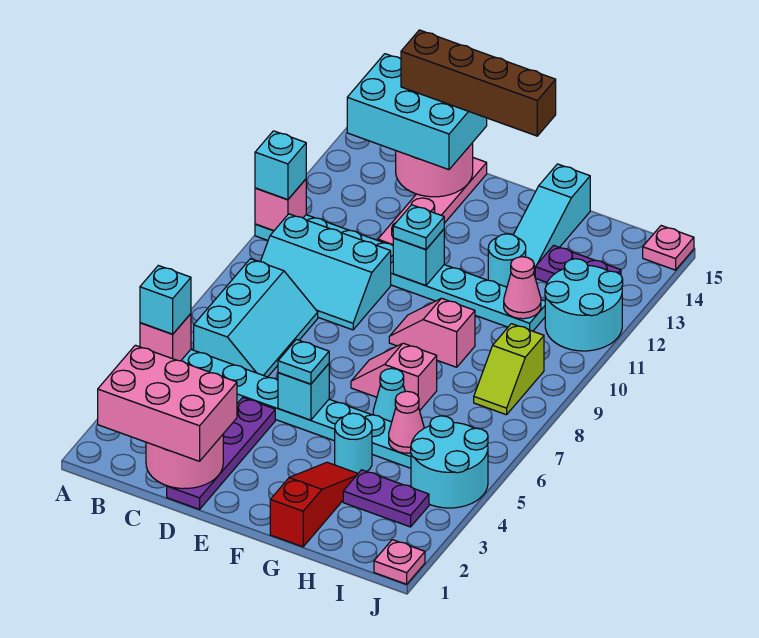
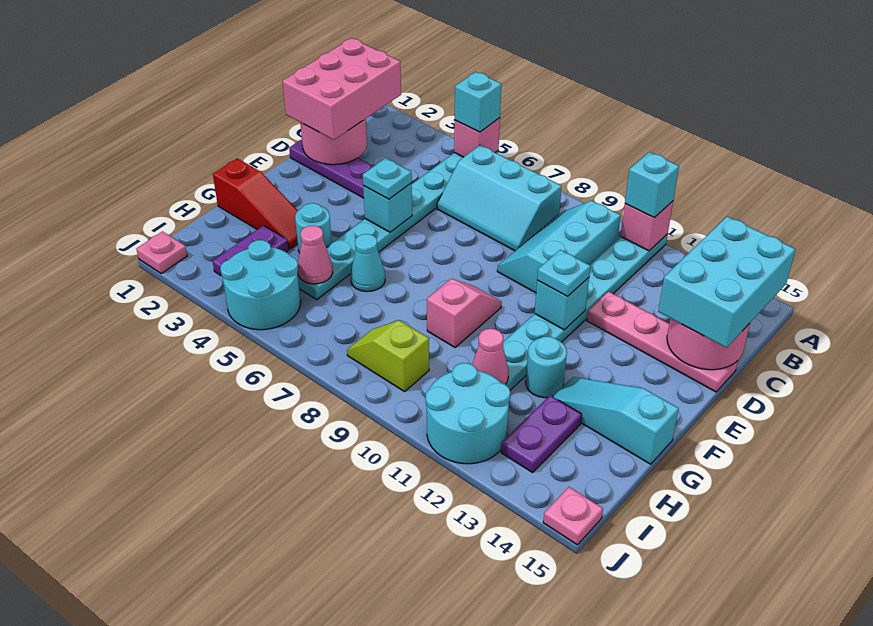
brown 1x4 brick [401,30,556,136] -> none
pink 1x2 slope [351,343,437,411] -> none

